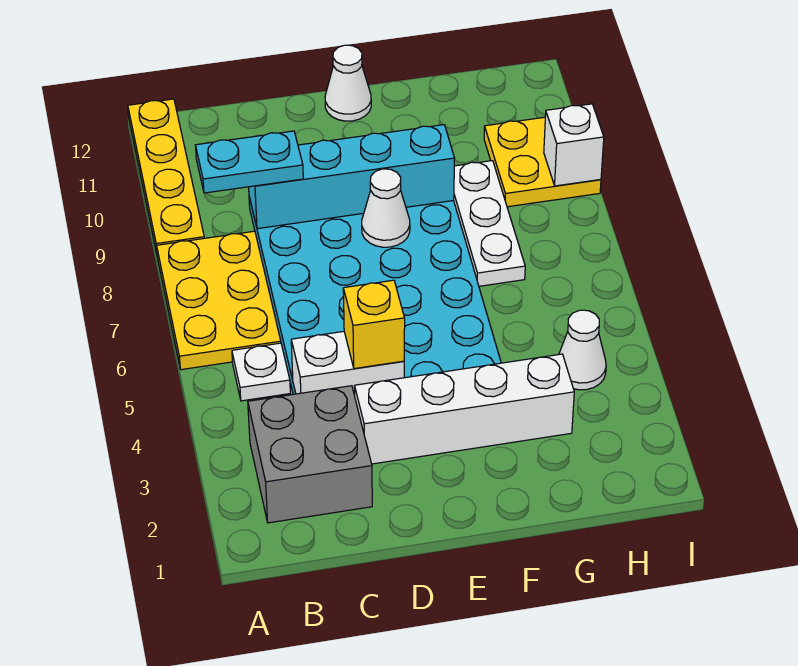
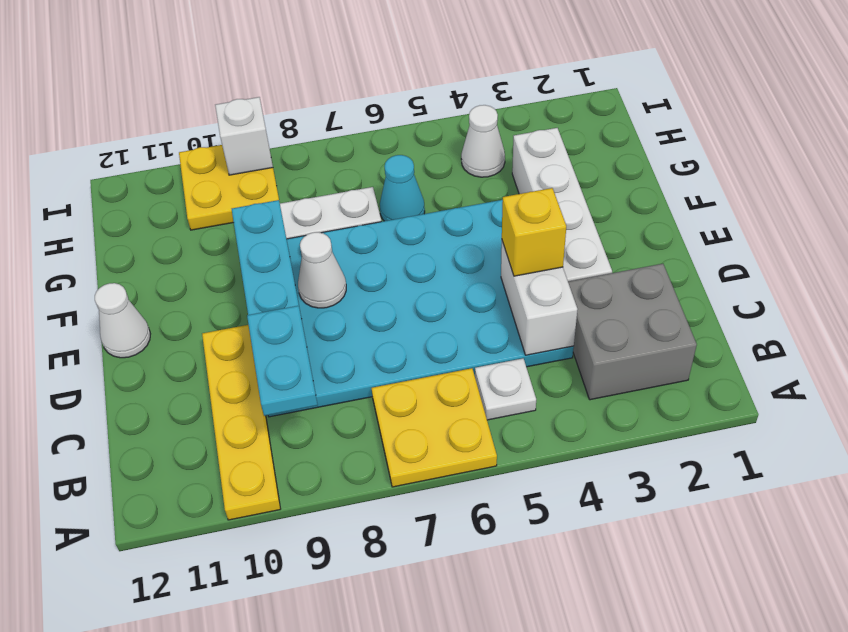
yellow 2x3 plate [157,231,281,370] -> yellow 2x2 plate [371,368,497,487]
yellow 1x4 plate [128,99,204,253] -> yellow 1x4 plate turned to [202,325,280,520]
none -> cyan 1x1 cone [380,155,425,221]

